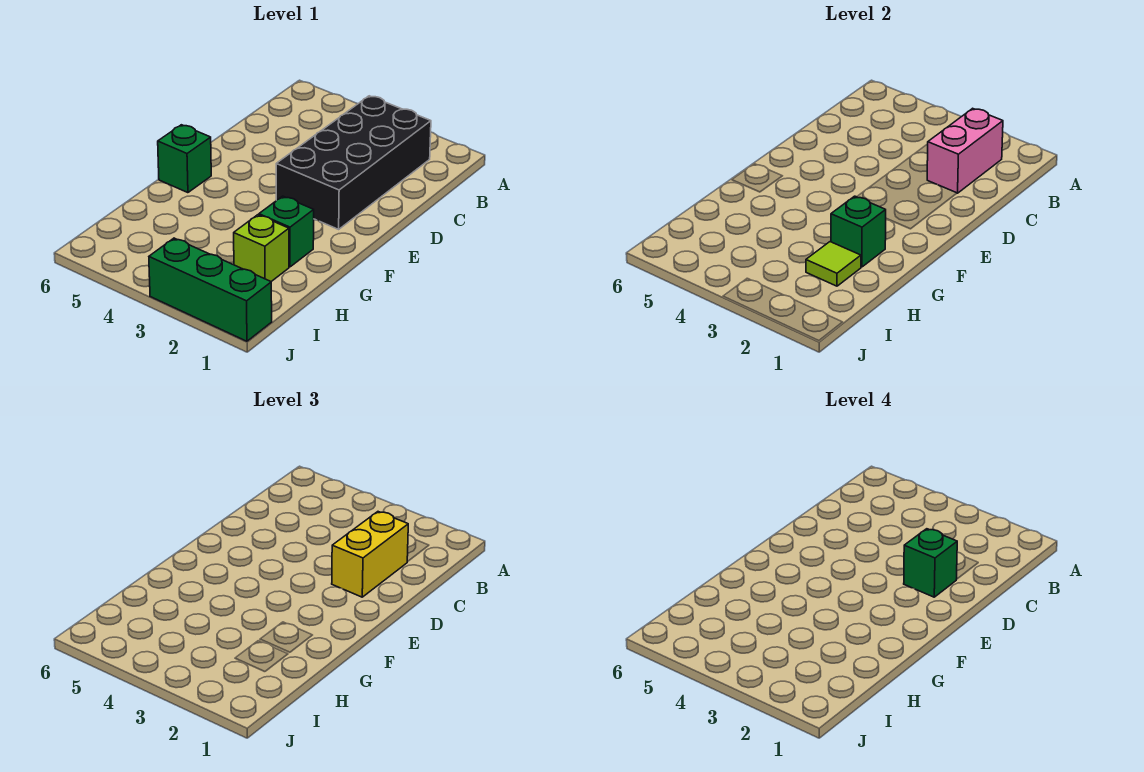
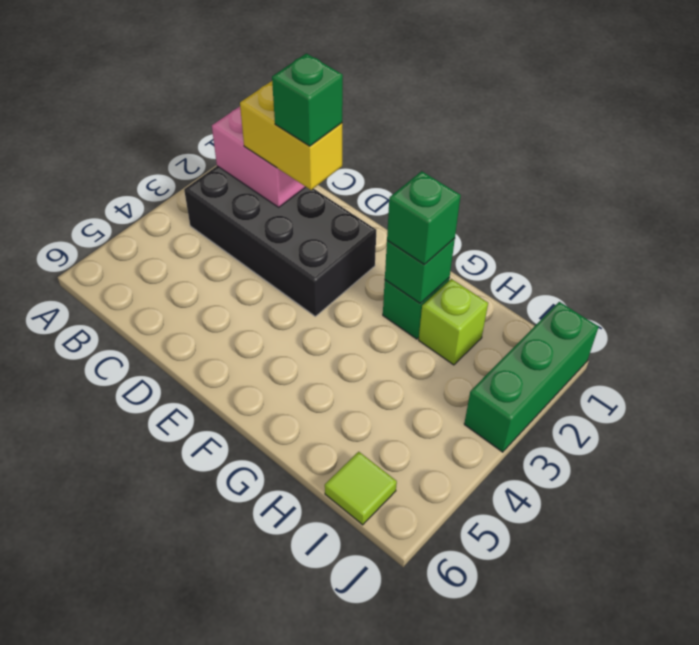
green 1x1 brick [158,125,211,193] -> green 1x1 brick moved to [387,171,461,265]
lime 1x1 tile [806,242,861,286] -> lime 1x1 tile moved to [325,452,397,525]

